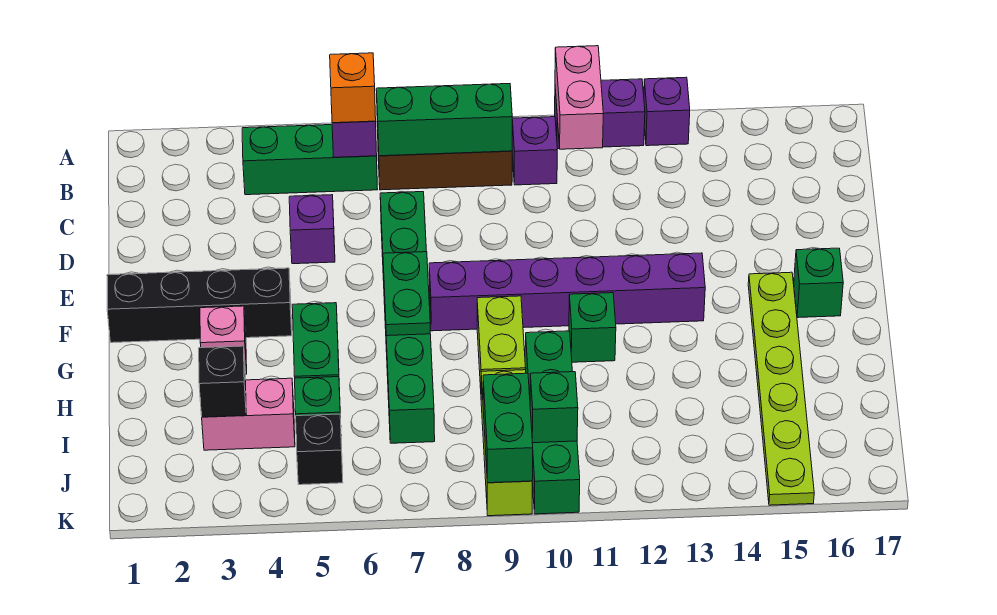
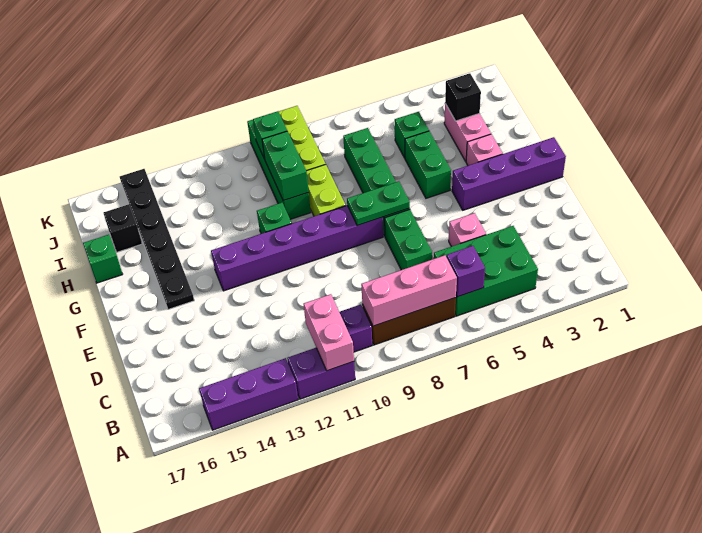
purple 1x1 brick [644,77,690,146] -> purple 1x3 brick [199,358,298,430]
green 1x3 brick [242,125,378,195] -> green 2x3 brick [434,226,538,316]
orange 1x1 brick [330,53,376,123] -> none
green 1x3 brick [376,84,512,156] -> pink 1x3 brick [361,255,457,326]
purple 1x1 brick [289,195,335,264] -> pink 1x1 brick [449,213,486,247]
black 1x4 brick [107,268,292,343] -> purple 1x4 brick [452,137,566,210]
green 1x2 plate [383,252,430,336] -> green 1x2 plate turned to [347,181,410,226]
lime 1x6 plate [748,272,814,505] -> black 1x6 plate [120,169,194,309]
green 1x1 brick [794,248,843,318] -> green 1x1 brick moved to [83,235,123,283]
pink 1x2 brick [202,378,295,450] -> pink 1x2 brick turned to [444,104,491,161]
black 1x1 brick [296,414,343,485] -> black 1x1 brick moved to [104,204,142,252]
green 1x2 brick [483,373,533,483] -> green 1x2 brick moved to [262,131,309,201]

